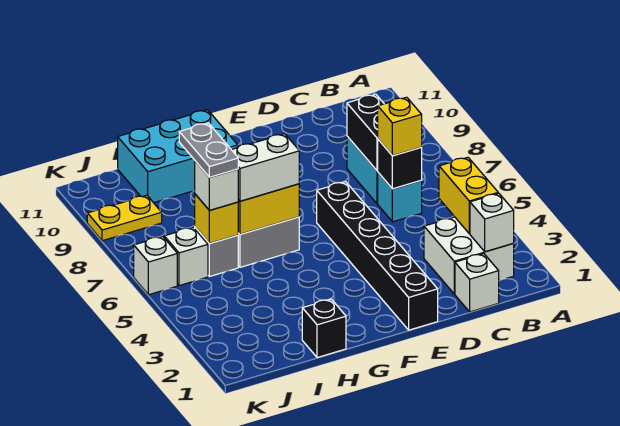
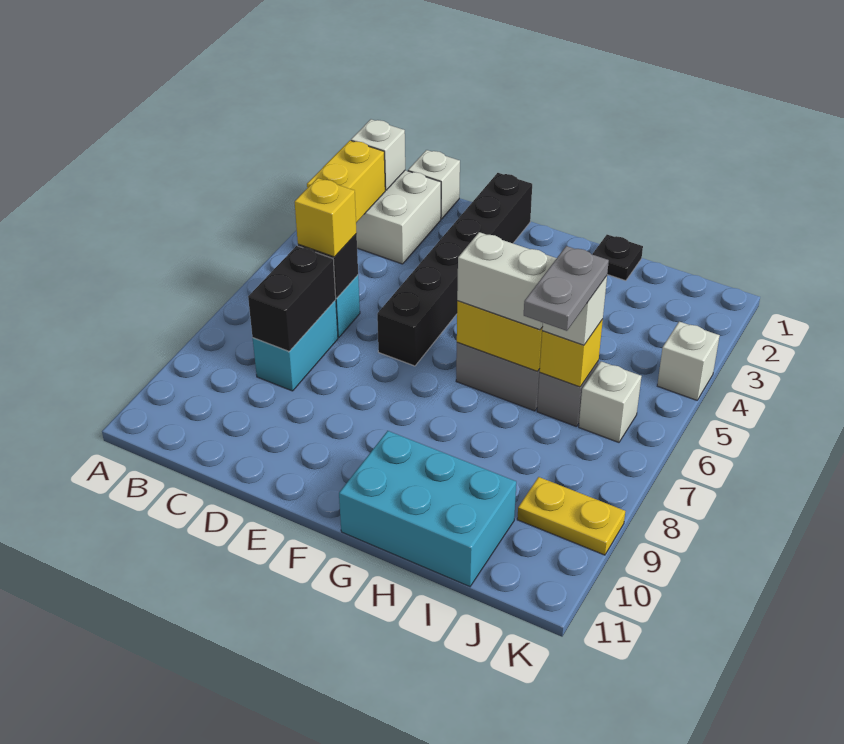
black 1x1 brick [302,299,346,358] -> black 1x1 plate [592,235,643,281]
white 1x1 brick [134,236,177,295] -> white 1x1 brick moved to [657,322,720,400]

